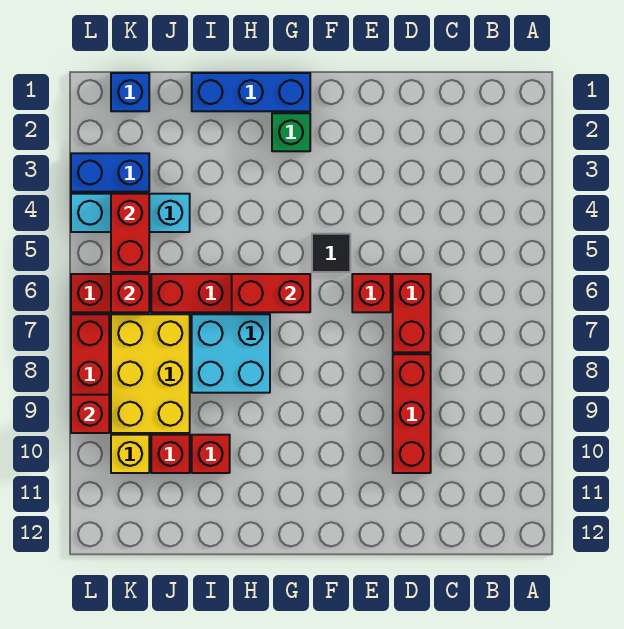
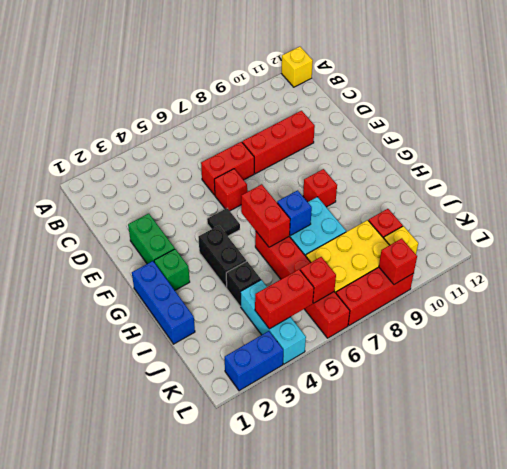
none -> yellow 1x1 brick [281,47,313,87]
none -> green 1x2 brick [128,214,175,264]
none -> black 1x2 brick [198,226,246,288]
none -> black 1x1 brick [226,261,261,306]
red 1x1 brick [192,435,230,473] -> red 1x1 brick moved to [303,169,337,207]
blue 1x1 brick [111,73,149,111] -> blue 1x1 brick moved to [277,190,312,235]
blue 1x2 brick [71,153,149,192] -> blue 1x2 brick turned to [225,331,283,391]

